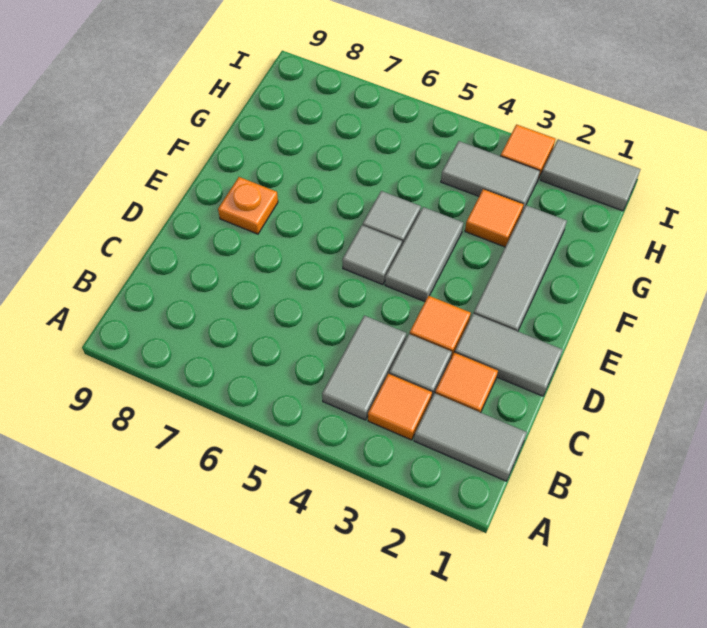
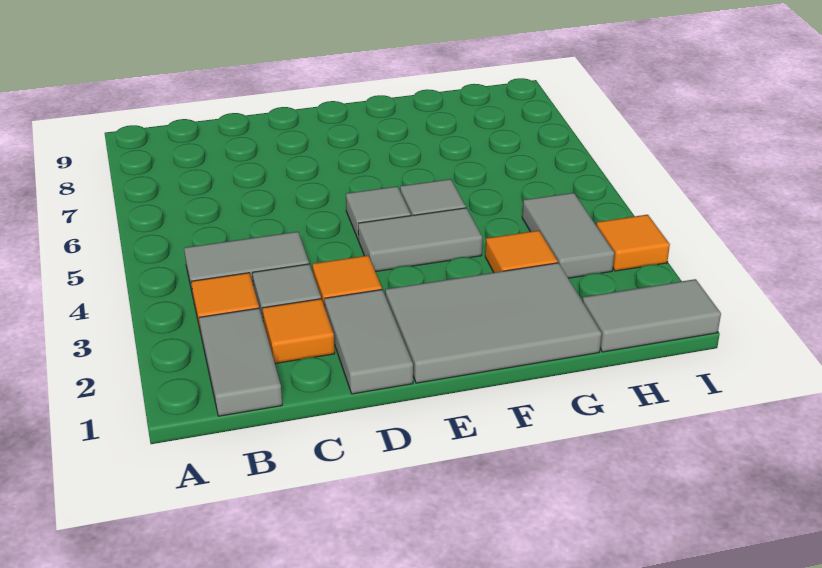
grey 1x3 tile [474,205,567,331] -> grey 2x3 tile [385,263,601,383]
orange 1x1 plate [218,177,278,234] -> none
grey 1x2 tile [541,139,641,211] -> grey 1x2 tile turned to [582,279,721,352]

